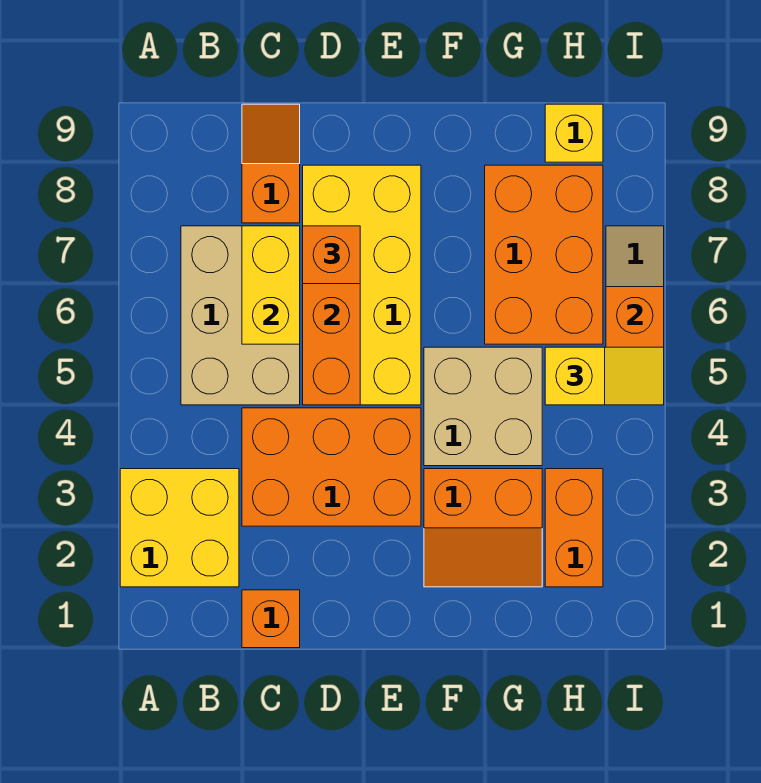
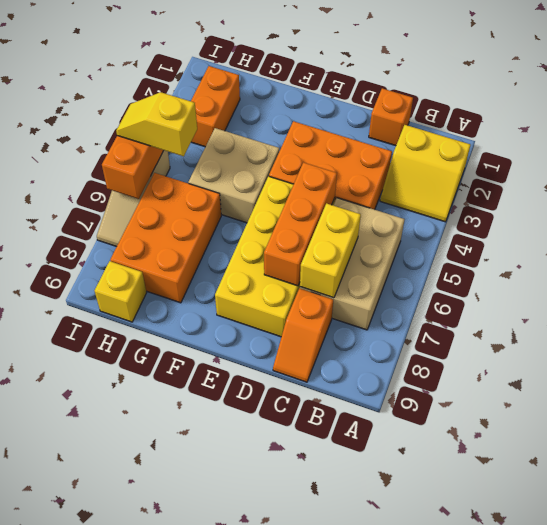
yellow 2x2 brick [120,469,239,587] -> yellow 2x2 slope [380,125,470,222]
orange 1x1 brick [303,226,360,284] -> none
orange 2x2 slope [424,469,542,587] -> none

